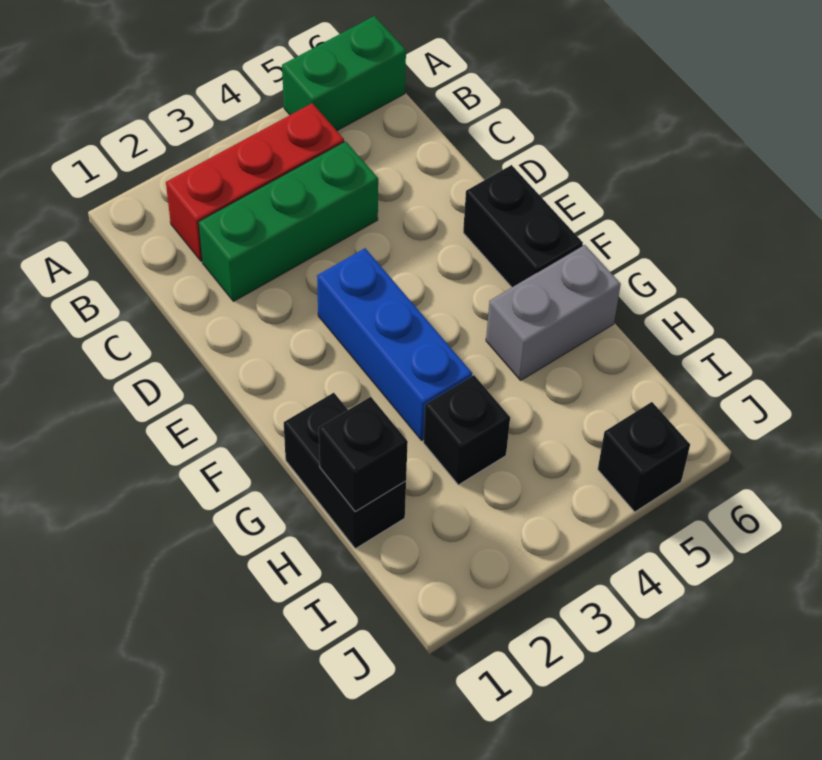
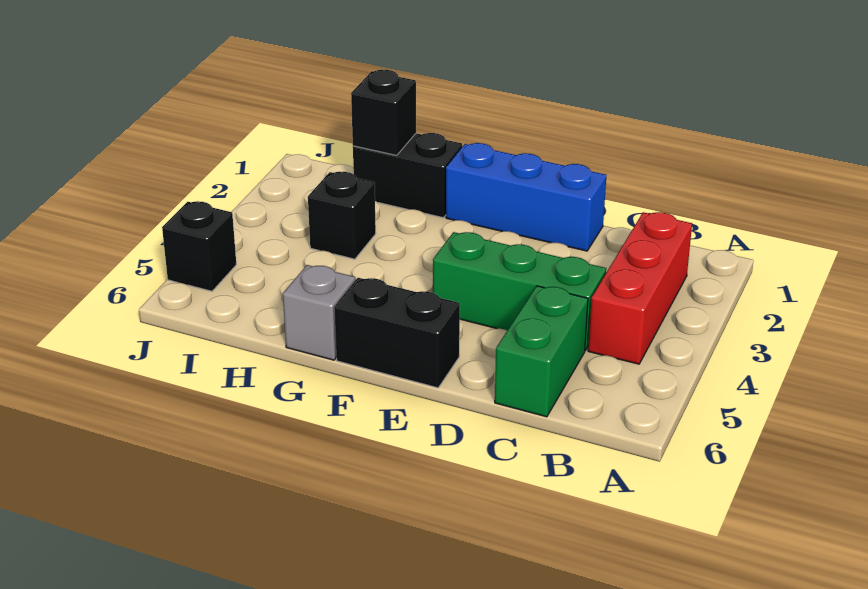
green 1x2 brick [282,16,406,131] -> green 1x2 brick moved to [495,286,588,417]
green 1x3 brick [198,141,378,301] -> green 1x3 brick turned to [433,232,606,351]
blue 1x3 brick [317,248,472,440] -> blue 1x3 brick moved to [446,143,606,251]
grey 1x2 brick [486,245,621,380] -> grey 1x1 brick [283,265,355,360]

